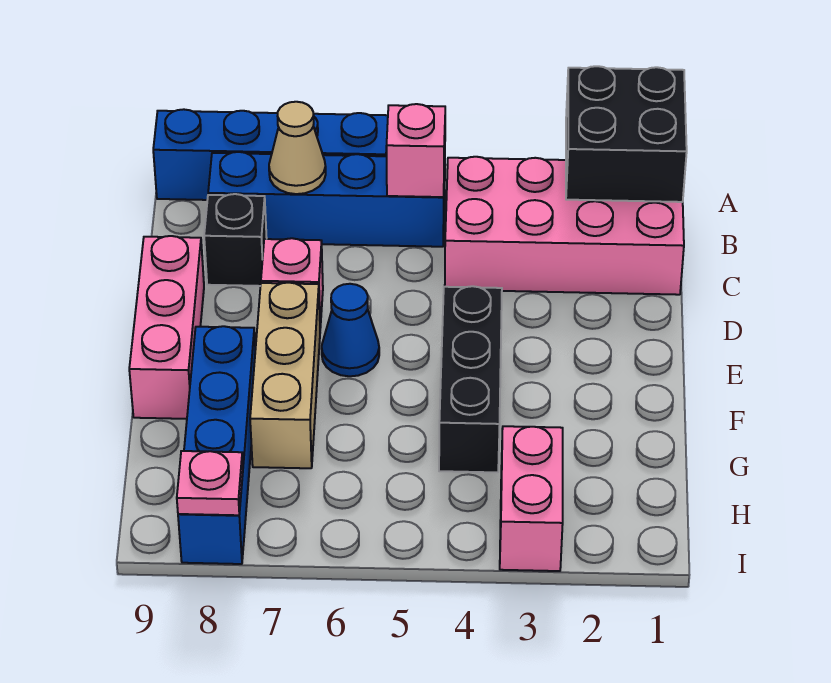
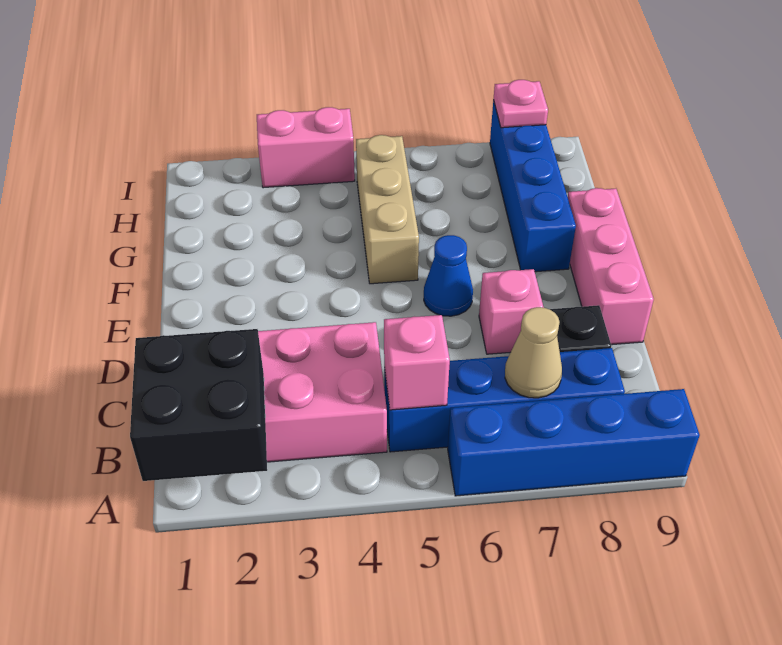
black 1x3 brick [439,286,502,472] -> none
tan 1x3 brick [250,283,320,468] -> tan 1x3 brick moved to [356,135,419,284]
pink 1x2 brick [500,426,563,571] -> pink 1x2 brick turned to [257,107,355,188]

